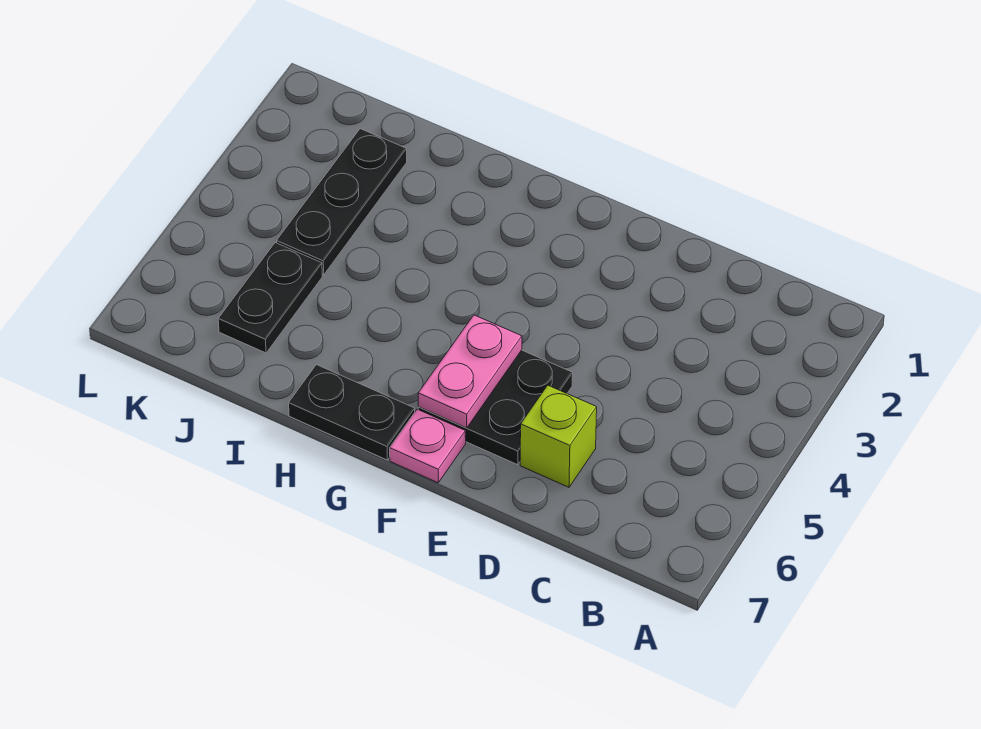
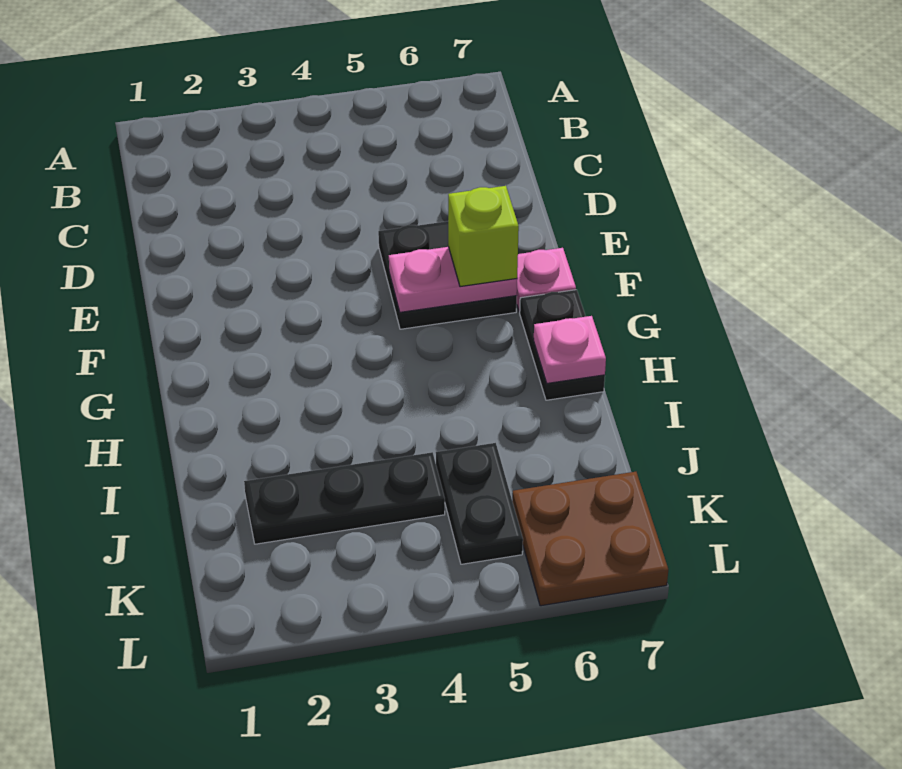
lime 1x1 brick [520,385,597,487] -> lime 1x1 brick moved to [448,186,519,287]
none -> pink 1x1 plate [534,316,606,383]
black 1x2 plate [218,243,322,353] -> black 1x2 plate turned to [436,443,523,564]
none -> brown 2x2 plate [512,472,668,606]

